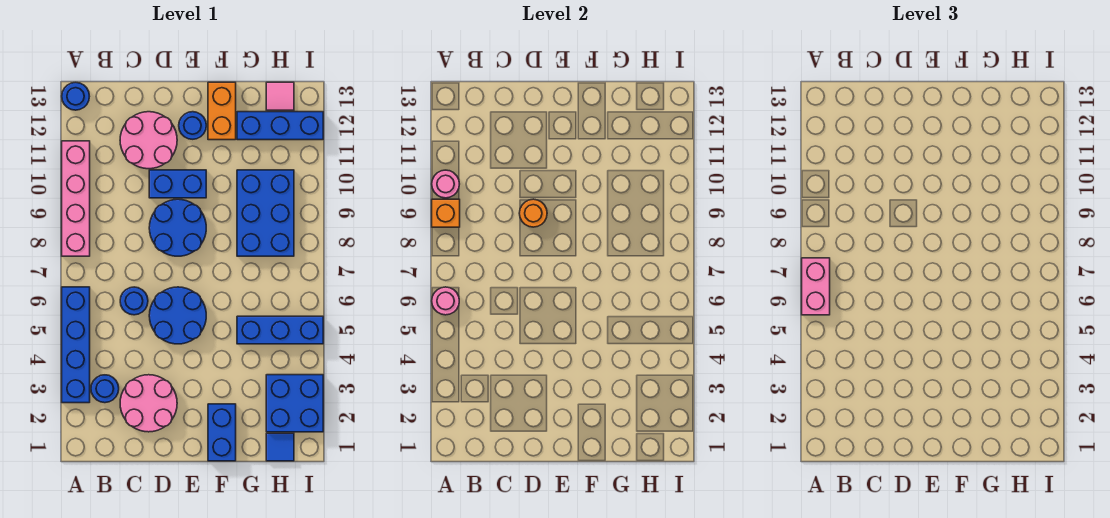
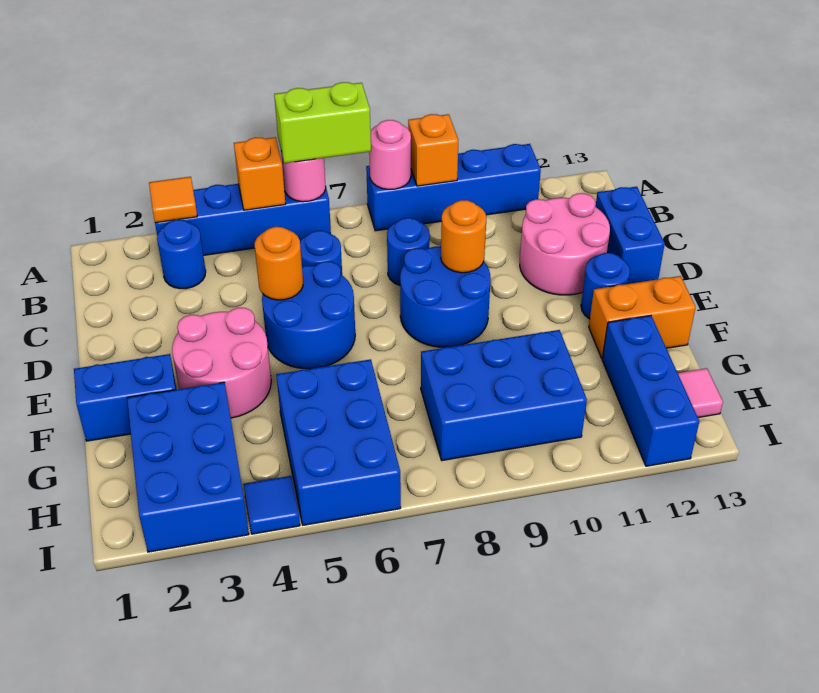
none -> orange 1x1 tile [149,177,197,223]
none -> orange 1x1 brick [234,137,285,210]
pink 1x2 brick [802,258,830,315] -> lime 1x2 brick [274,82,371,163]
pink 1x4 brick [62,141,90,256] -> blue 1x4 brick [366,144,541,231]
pink 1x1 round brick [432,170,459,198] -> pink 1x1 round brick moved to [369,120,411,189]
blue 1x1 round brick [62,82,89,110] -> blue 1x1 round brick moved to [387,218,430,286]
pink 2x2 round brick [120,375,177,432] -> pink 2x2 round brick moved to [172,308,271,418]
none -> orange 1x1 round brick [255,227,303,300]
blue 1x2 brick [149,170,206,198] -> blue 1x2 brick moved to [595,187,665,284]
blue 1x3 brick [237,316,323,344] -> blue 2x3 brick [276,359,401,525]
blue 1x1 tile [266,433,294,461] -> blue 1x1 tile moved to [243,476,300,534]
blue 2x2 brick [266,375,323,432] -> blue 2x3 brick [127,382,249,552]

